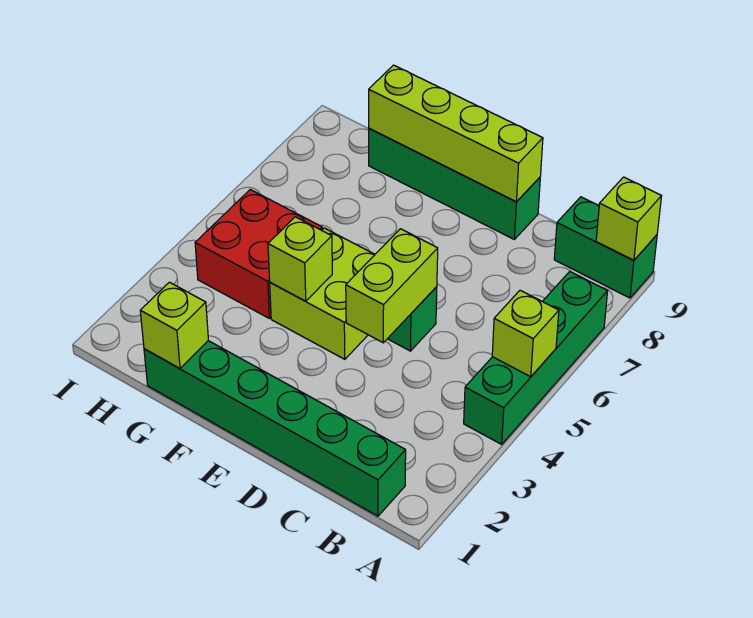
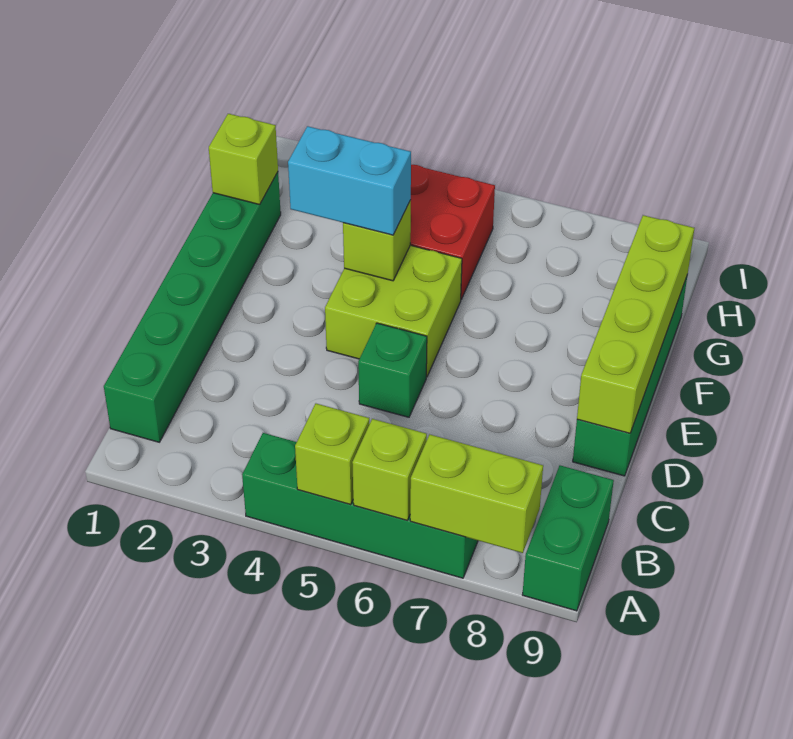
lime 1x1 brick [596,177,662,260] -> lime 1x1 brick moved to [352,419,427,520]
lime 1x2 brick [346,229,438,343] -> lime 1x2 brick moved to [410,435,543,553]
none -> cyan 1x2 brick [288,126,411,235]

